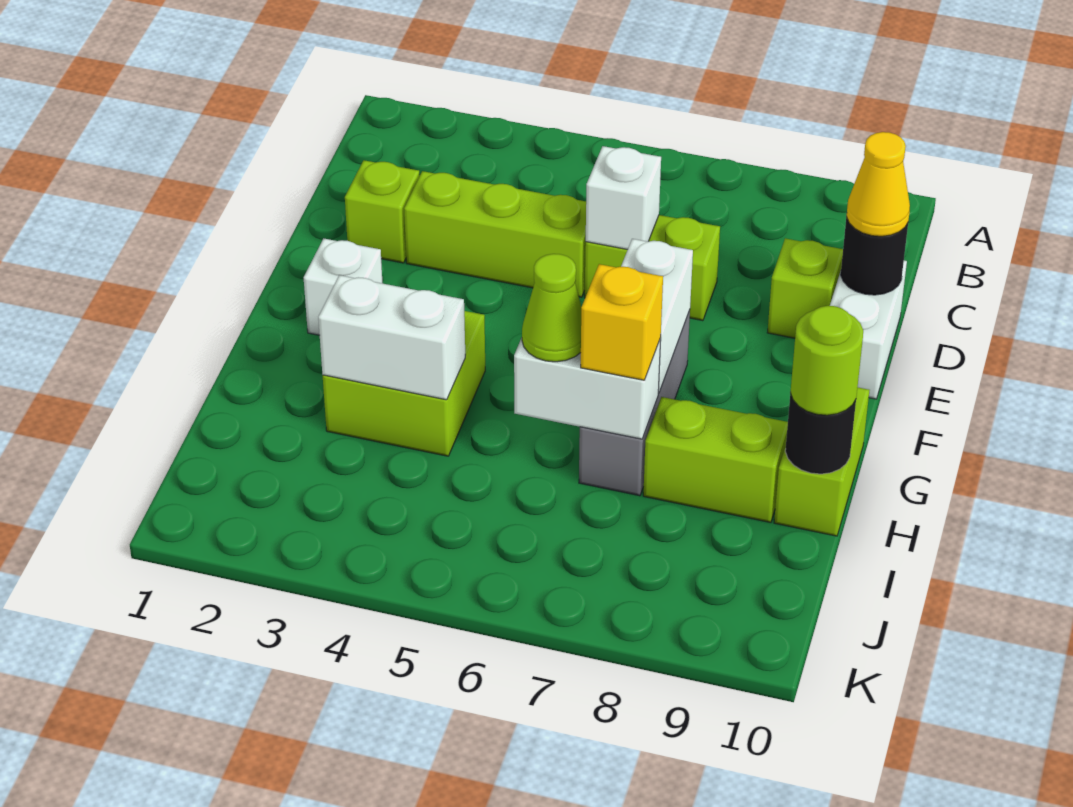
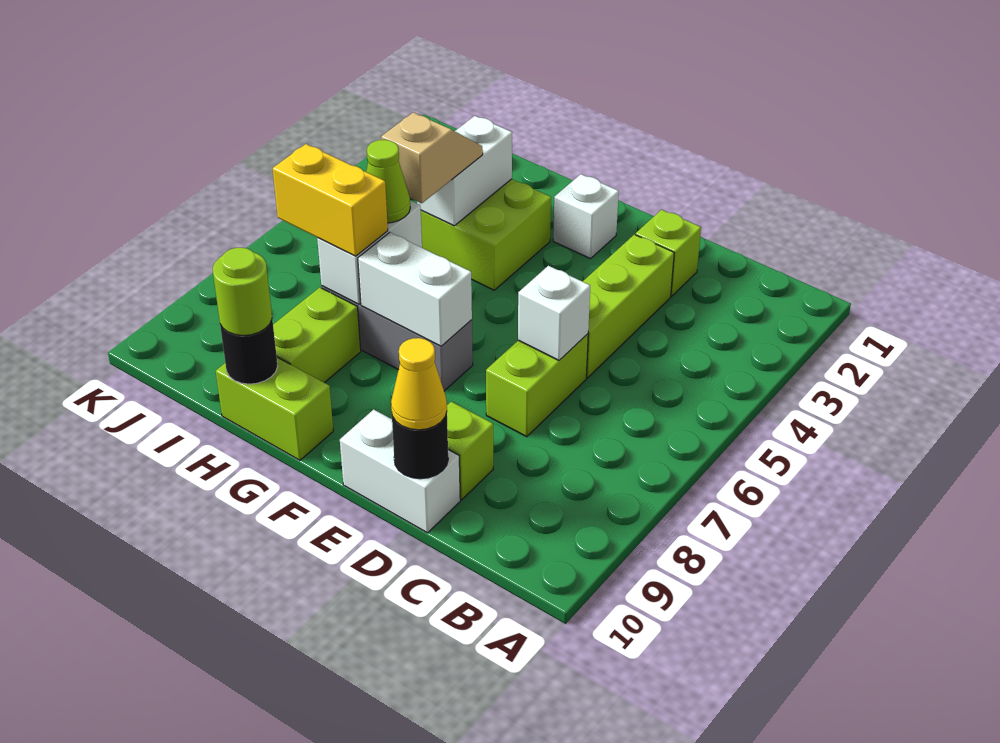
none -> tan 1x2 slope [381,113,483,203]
yellow 1x1 brick [581,264,663,380] -> yellow 1x2 brick [273,144,388,256]

